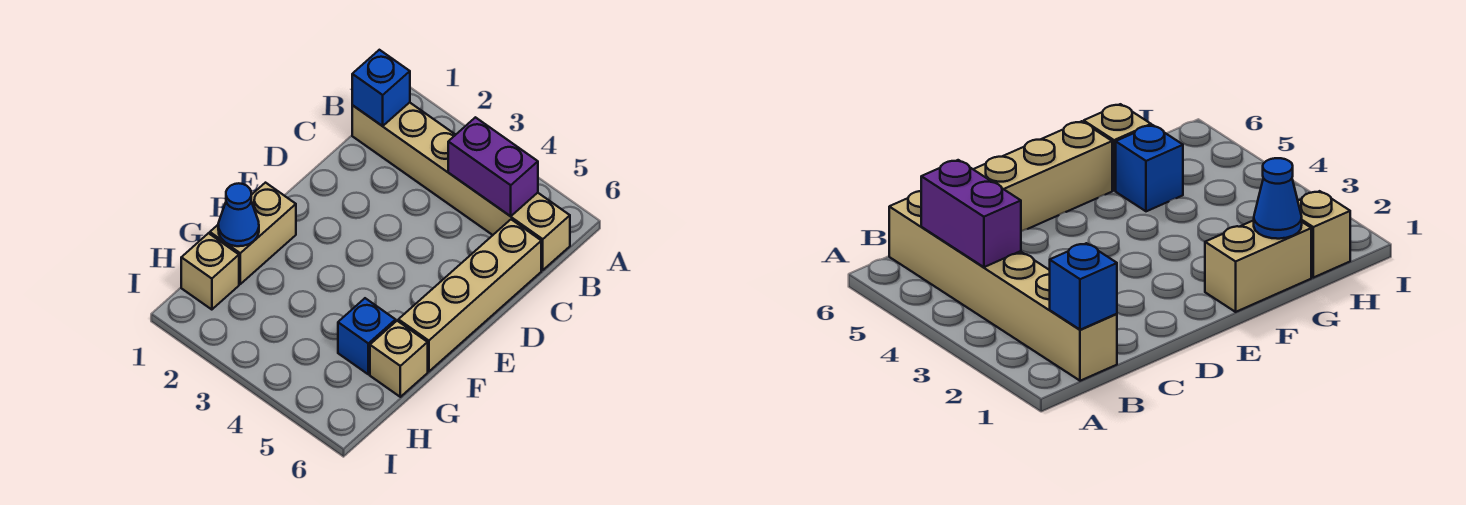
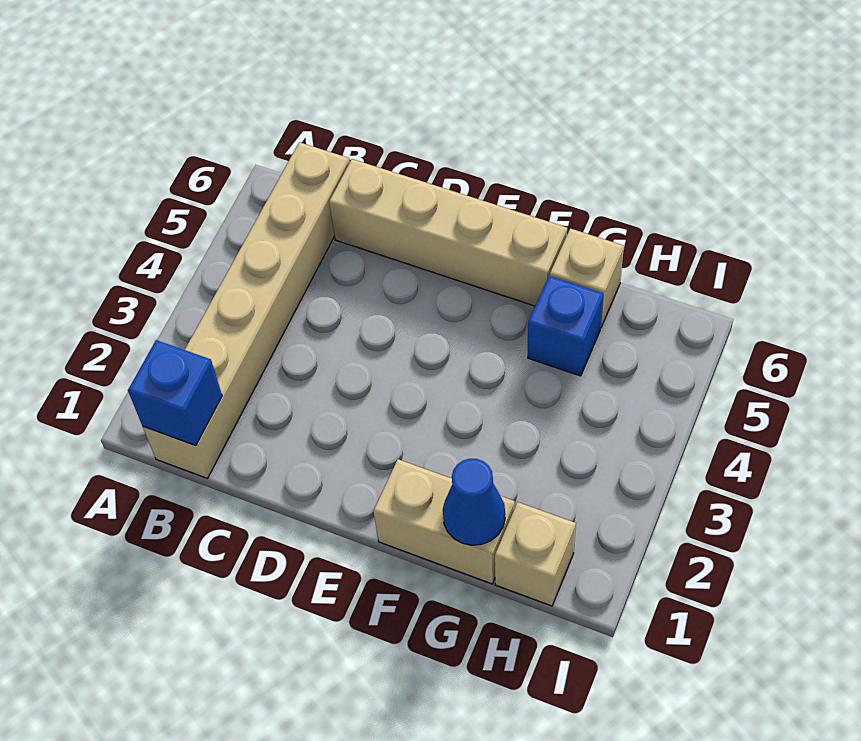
purple 1x2 brick [448,117,538,216] -> none

